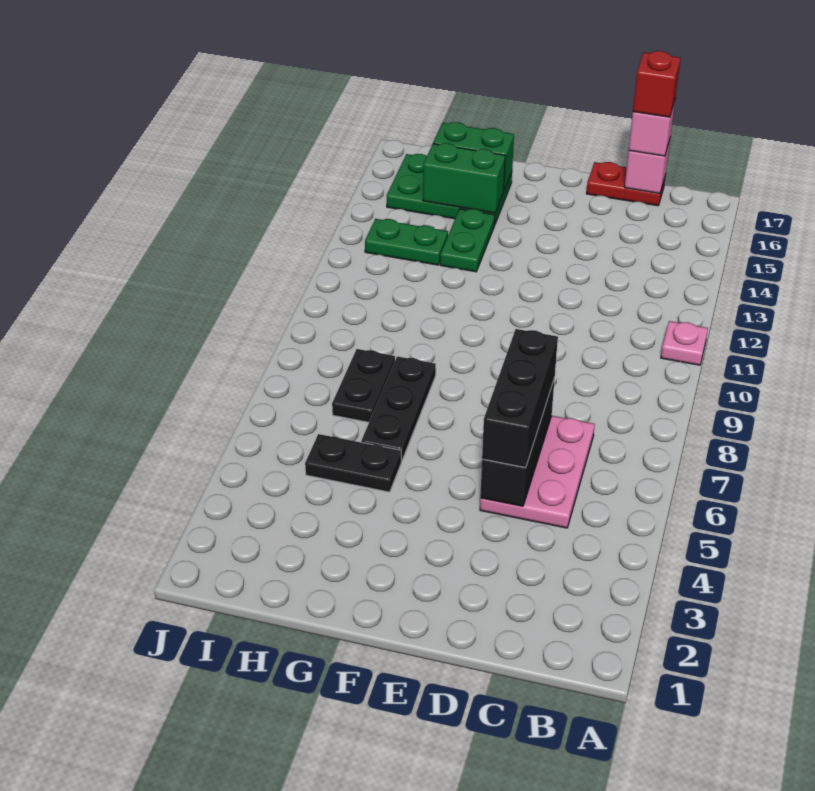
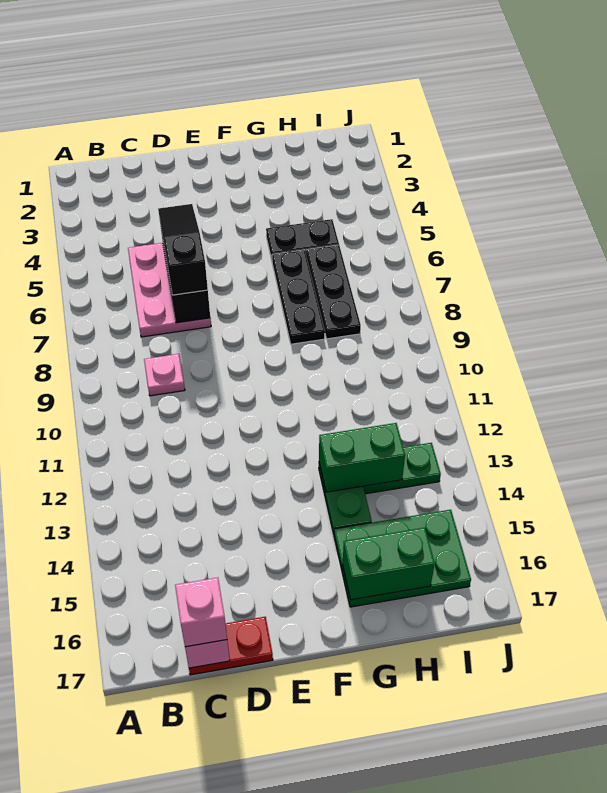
pink 1x1 plate [661,321,708,365] -> pink 1x1 plate moved to [144,354,185,396]
red 1x1 brick [633,51,680,117] -> none
black 1x3 brick [482,329,558,468] -> black 1x3 slope [158,204,208,295]
green 1x2 brick [423,143,505,213] -> green 1x2 brick moved to [319,423,405,492]
black 1x2 plate [332,349,395,422] -> black 1x3 plate [307,245,361,339]

